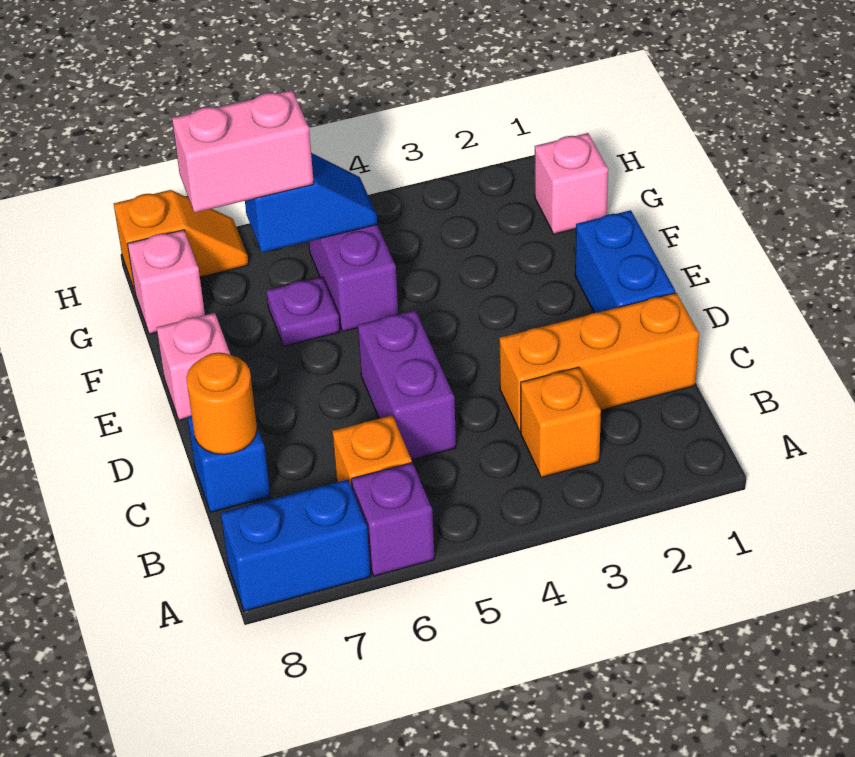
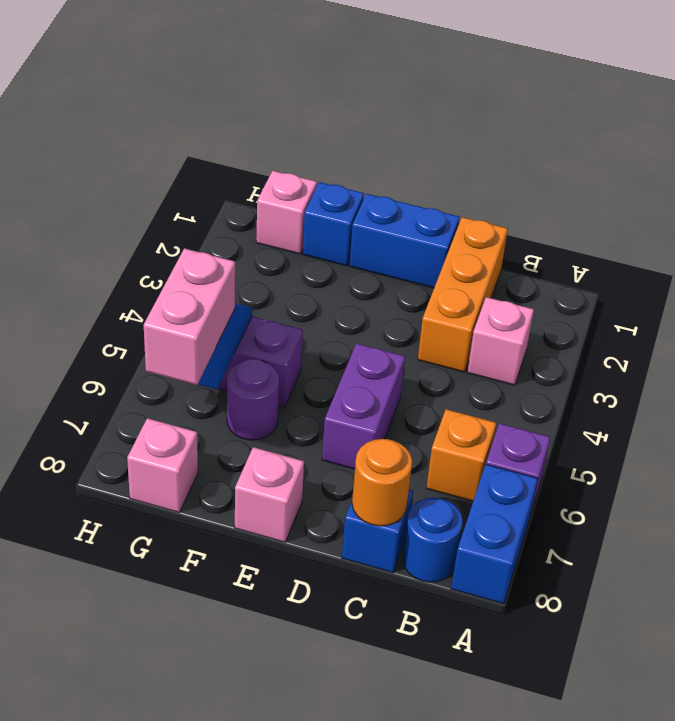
orange 1x1 brick [521,367,601,477] -> pink 1x1 brick [467,297,534,385]
none -> blue 1x1 round brick [403,498,463,582]
purple 1x2 brick [358,310,456,460] -> purple 1x2 brick turned to [322,343,405,469]
none -> blue 1x1 brick [303,182,364,266]
purple 1x1 plate [266,277,340,346] -> purple 1x1 round brick [227,359,279,440]
orange 1x2 slope [114,190,249,291] -> none

